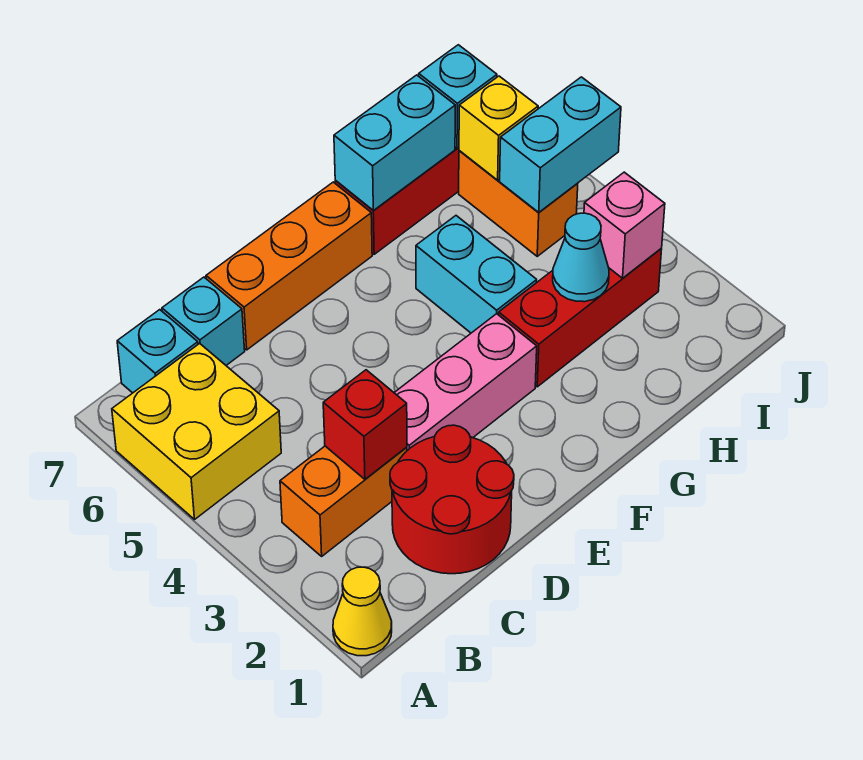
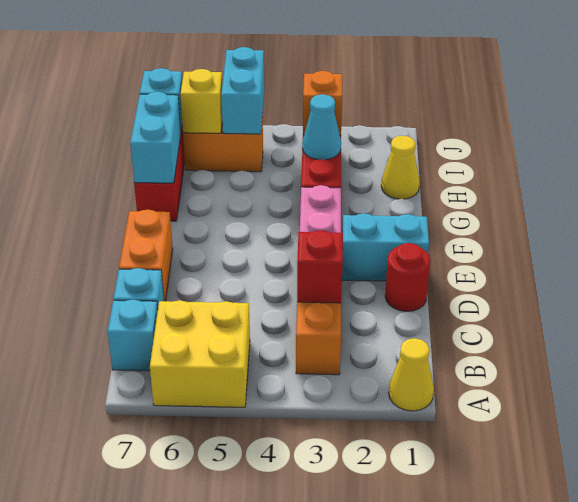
red 2x2 round brick [390,425,514,574] -> red 1x1 round brick [385,243,430,311]
orange 1x3 brick [206,182,372,350] -> orange 1x2 brick [119,210,173,301]
cyan 1x2 brick [416,216,537,333] -> cyan 1x2 brick moved to [342,213,429,281]
none -> yellow 1x1 cone [381,136,420,199]
pink 1x1 brick [584,172,665,278] -> orange 1x1 brick [303,71,342,135]

